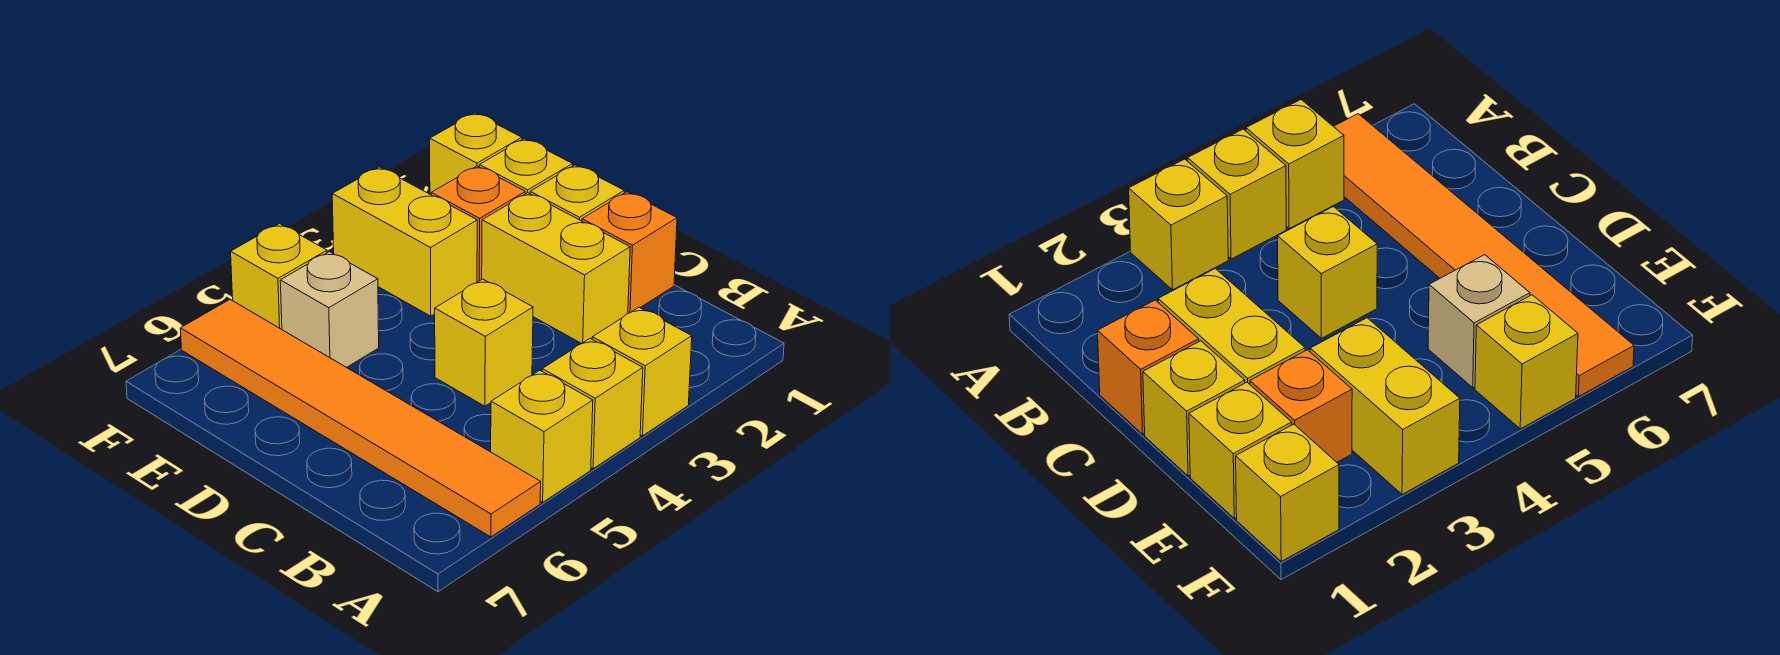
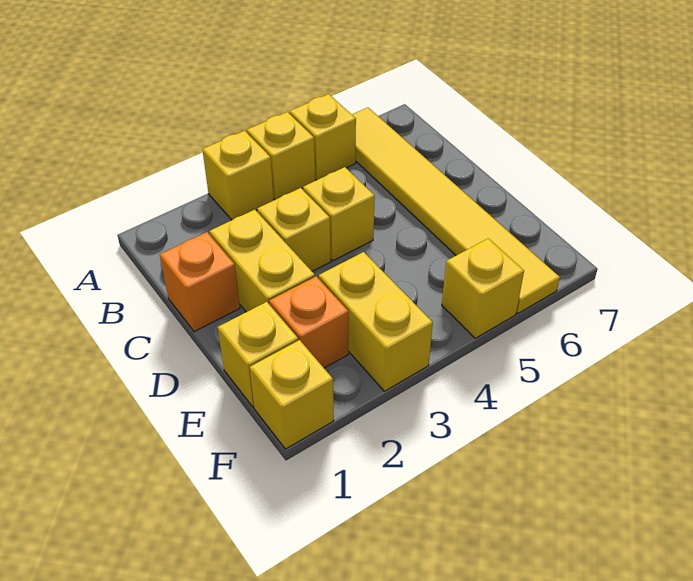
orange 1x6 tile [180,300,541,537] -> yellow 1x6 tile [352,107,560,314]
yellow 1x1 brick [530,165,624,221] -> yellow 1x1 brick moved to [257,188,331,271]
tan 1x1 brick [280,252,379,368] -> none

